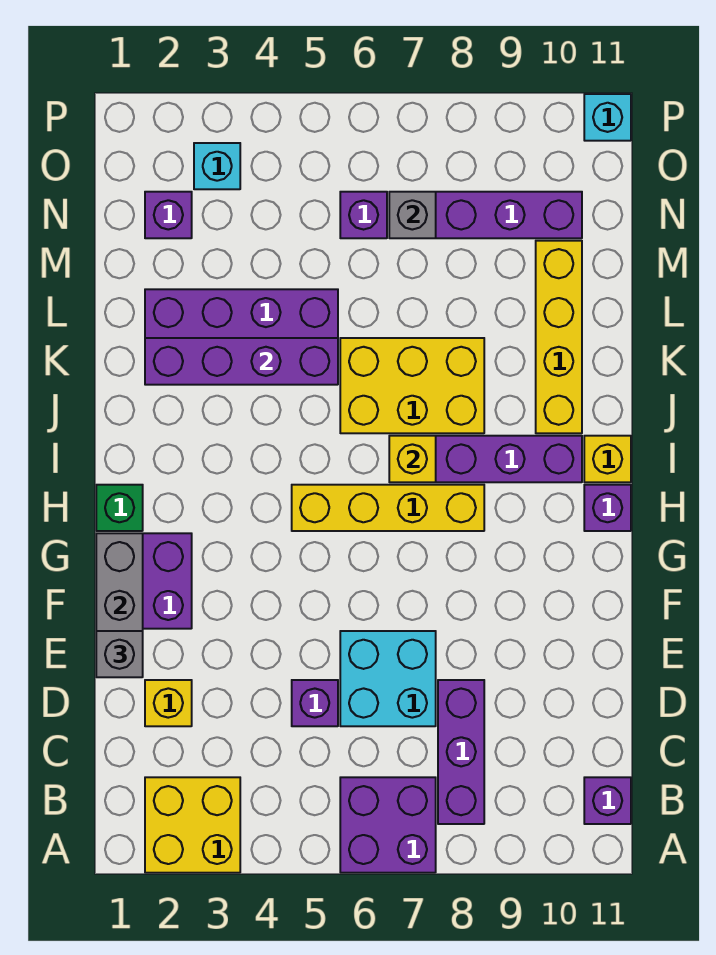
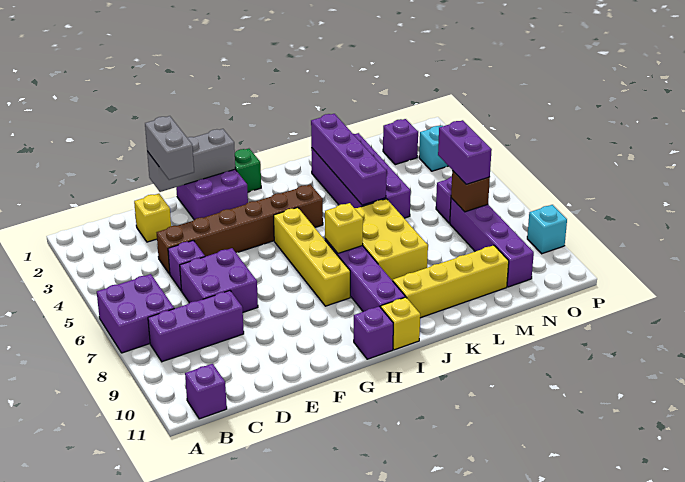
yellow 2x2 brick [145,777,240,873] -> none
none -> brown 1x6 brick [157,184,323,274]
cyan 2x2 brick [340,631,436,726] -> purple 2x2 brick [180,248,258,312]
grey 1x1 brick [96,631,143,677] -> grey 1x2 brick [145,116,194,180]
none -> purple 1x2 brick [438,120,492,184]
grey 1x1 brick [389,192,436,238] -> brown 1x1 brick [451,170,490,212]
cyan 1x1 brick [584,94,631,141] -> cyan 1x1 brick moved to [527,205,567,254]

